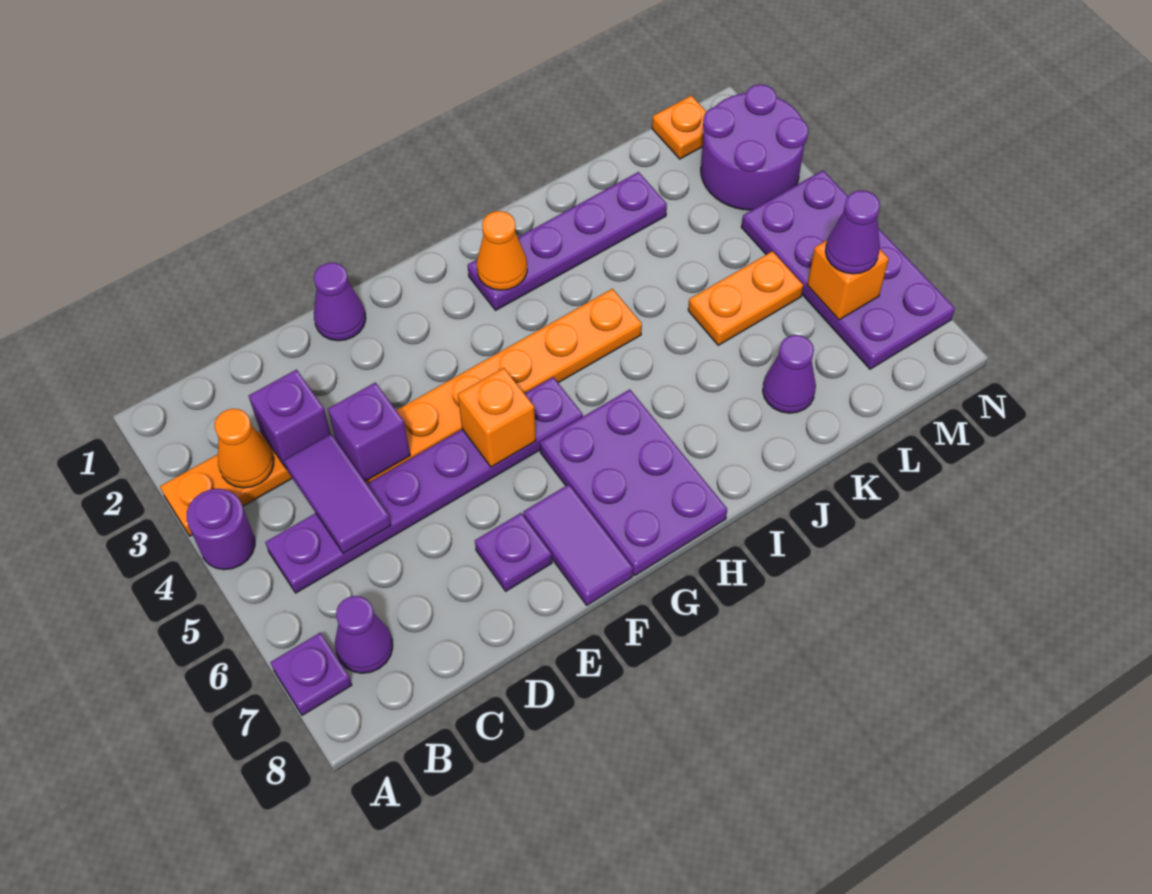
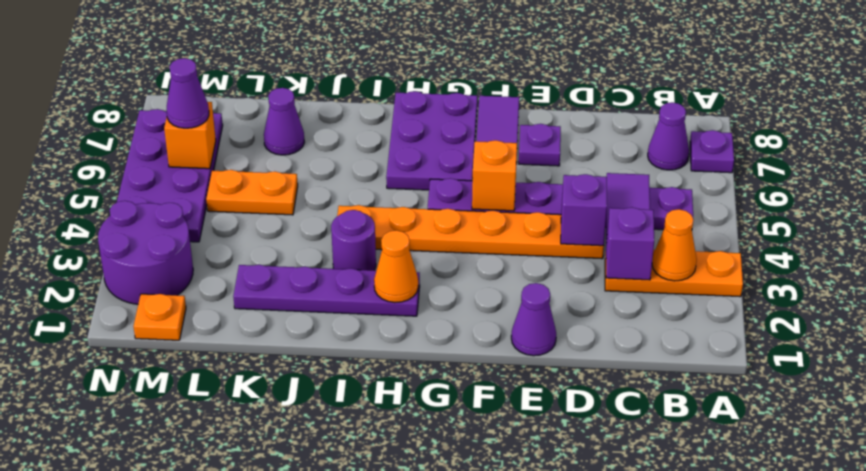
purple 1x1 round brick [187,489,255,570] -> purple 1x1 round brick moved to [331,210,376,270]

